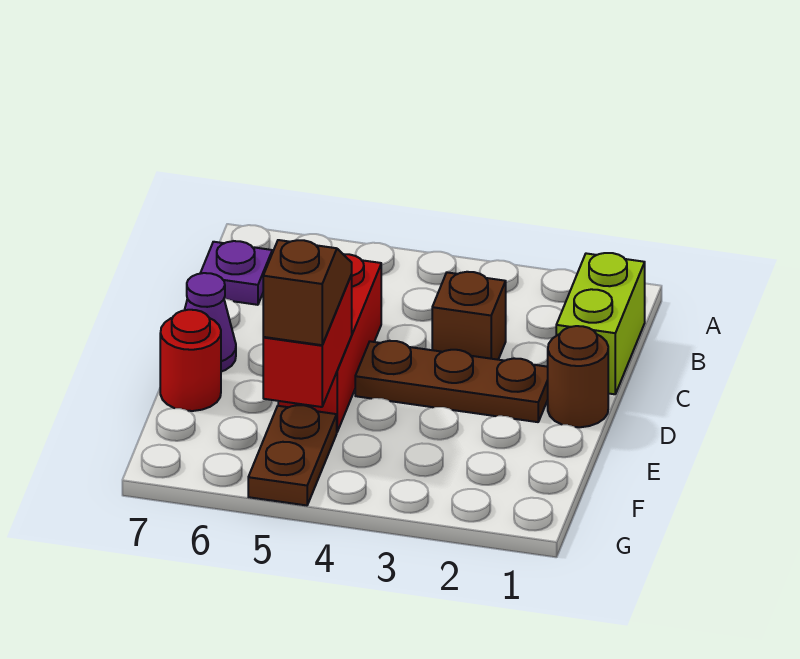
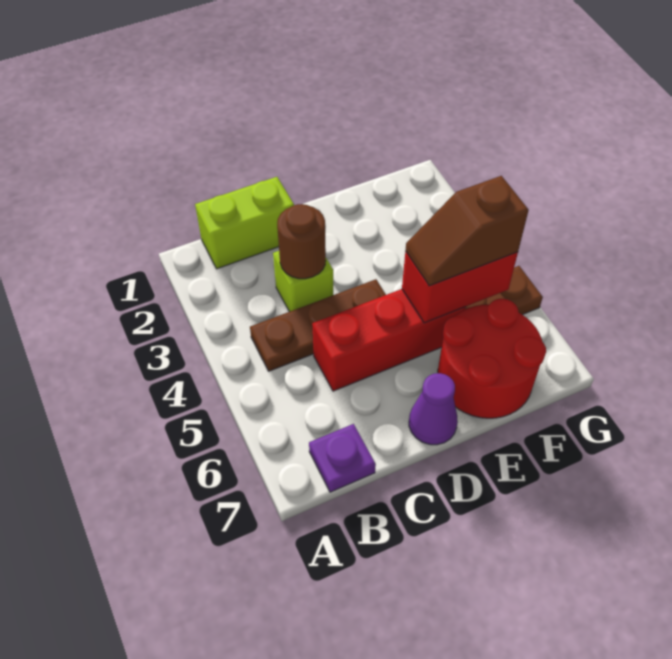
brown 1x1 brick [432,272,506,360] -> lime 1x1 brick [273,251,333,312]
brown 1x1 round brick [548,326,608,427] -> brown 1x1 round brick moved to [277,204,326,279]
brown 1x3 plate [355,341,548,422] -> brown 1x3 plate turned to [250,279,386,371]
red 1x1 round brick [160,310,221,411] -> red 2x2 round brick [438,299,546,418]

